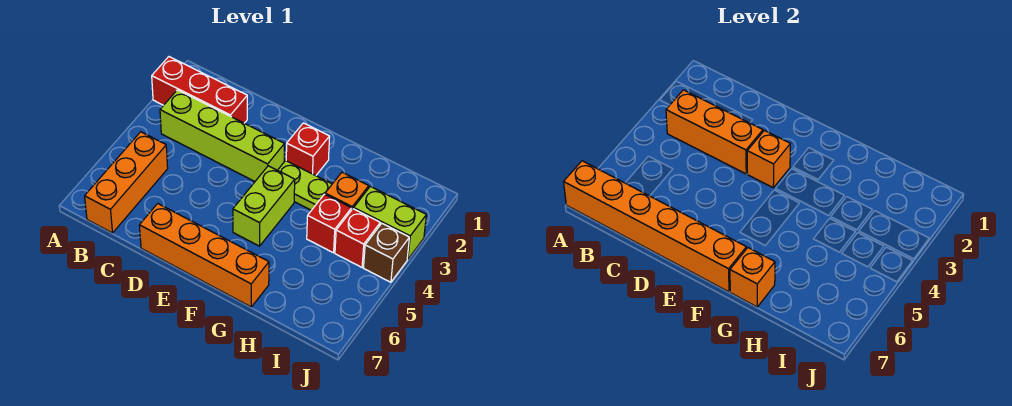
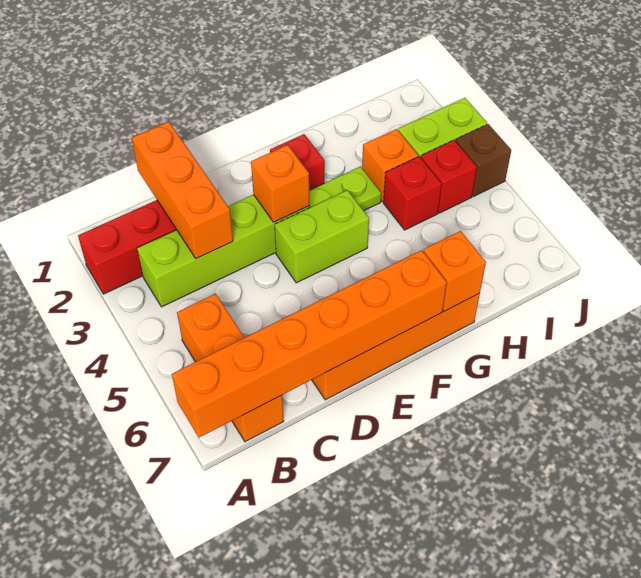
orange 1x3 brick [666,90,763,174] -> orange 1x3 brick turned to [132,122,233,259]
lime 1x2 brick [233,166,295,246] -> lime 1x2 brick turned to [275,190,369,283]

